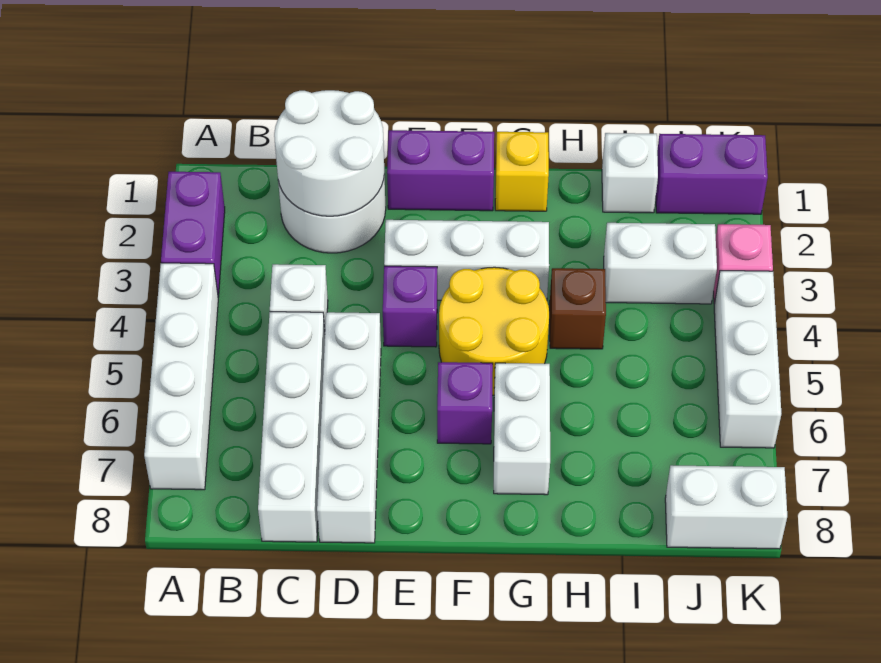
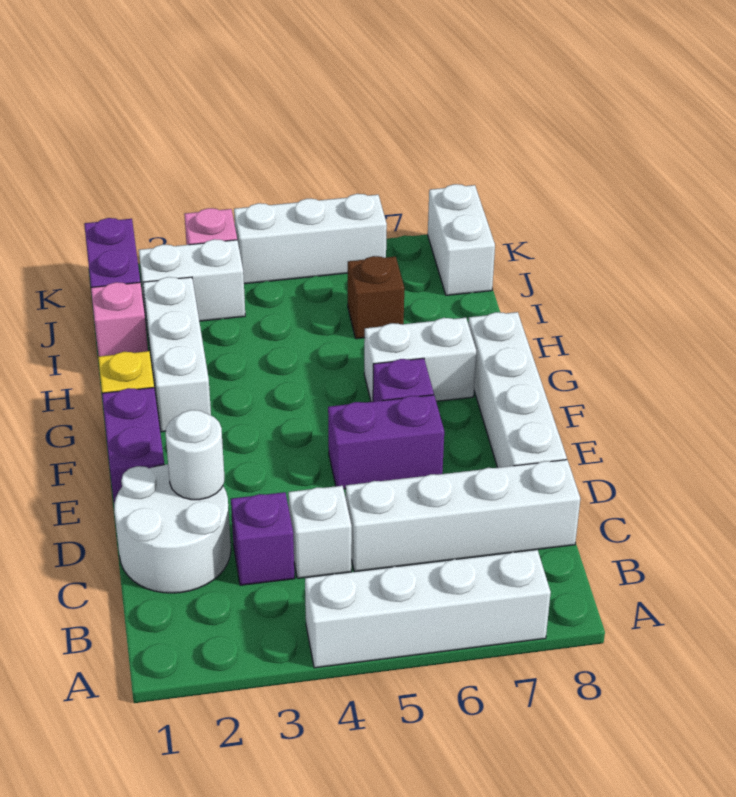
purple 1x2 brick [161,172,225,297] -> purple 1x2 brick moved to [328,395,444,489]
white 2x2 round brick [274,90,384,216] -> white 1x1 round brick [166,410,224,500]
white 1x4 brick [317,312,381,543] -> white 1x4 brick turned to [468,312,567,468]
white 1x3 brick [384,220,549,300] -> white 1x3 brick moved to [143,277,211,432]
purple 1x1 brick [383,266,437,347] -> purple 1x1 brick moved to [231,492,295,585]
yellow 2x2 round brick [439,267,549,395] -> none
brown 1x1 brick [550,268,606,349] -> brown 1x1 brick moved to [348,256,404,339]
white 1x1 brick [602,133,658,213] -> pink 1x1 brick [91,282,148,356]
white 1x2 brick [604,223,717,304] -> white 1x2 brick turned to [139,239,245,322]

